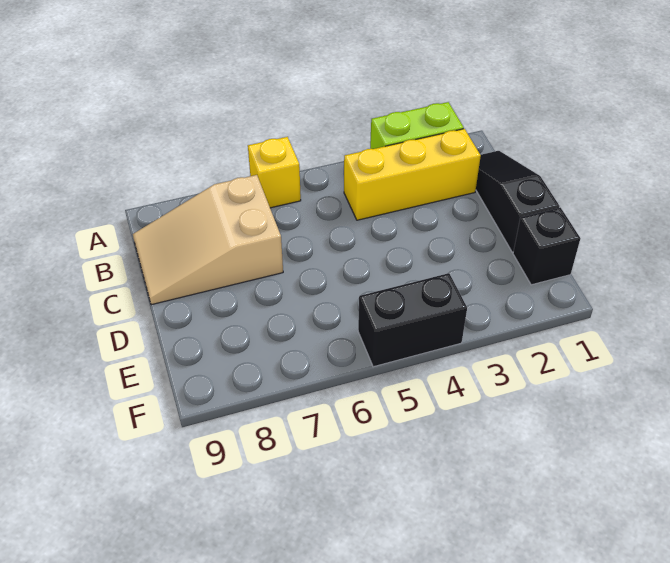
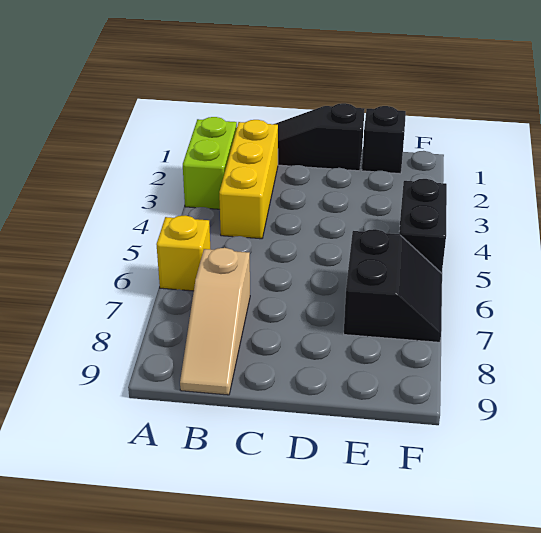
tan 2x3 slope [133,175,283,305] -> tan 1x3 slope [180,248,250,395]
none -> black 2x2 slope [344,229,442,342]

